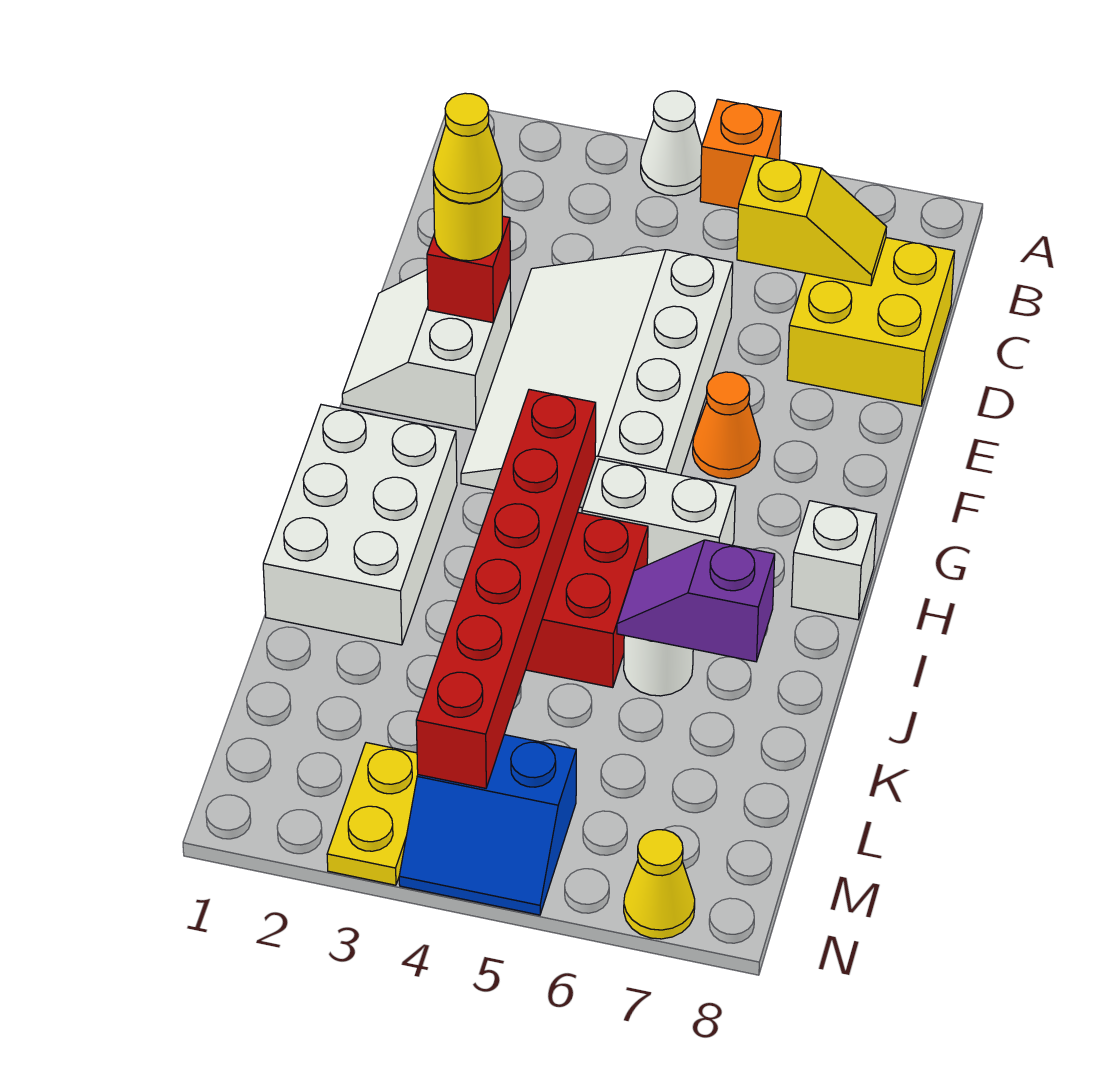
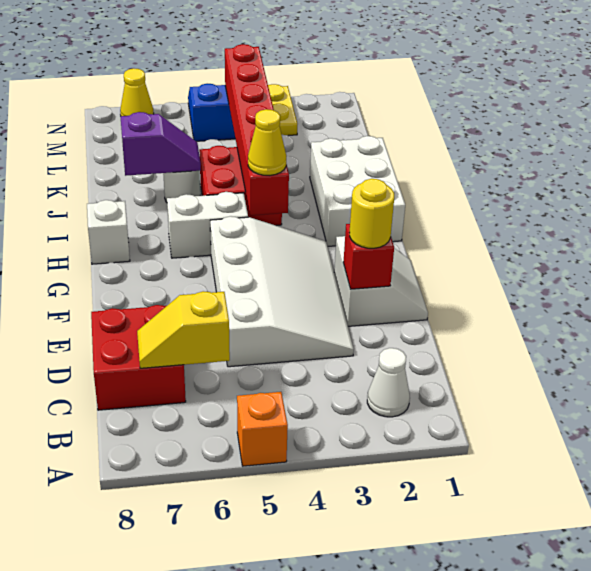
white 1x1 cone [641,91,702,196] -> white 1x1 cone moved to [367,348,410,417]
yellow 2x2 brick [787,238,955,406] -> red 2x2 brick [91,305,186,410]
yellow 1x1 cone [433,93,502,203] -> yellow 1x1 cone moved to [248,109,286,175]
orange 1x1 cone [693,372,760,479] -> none

